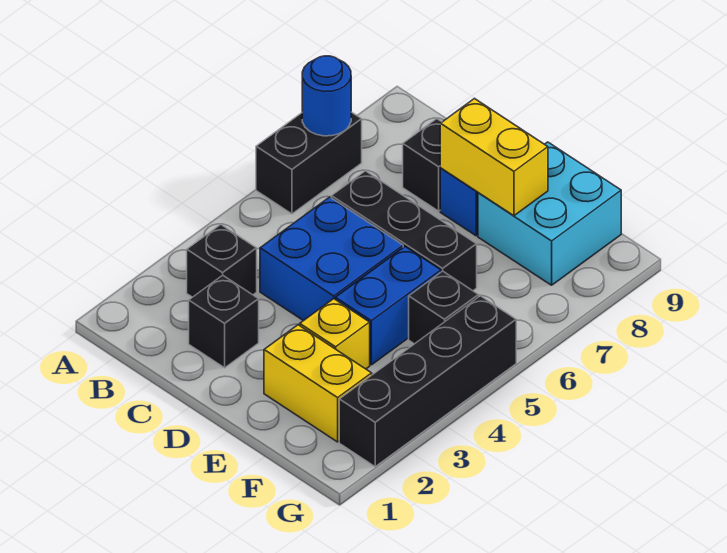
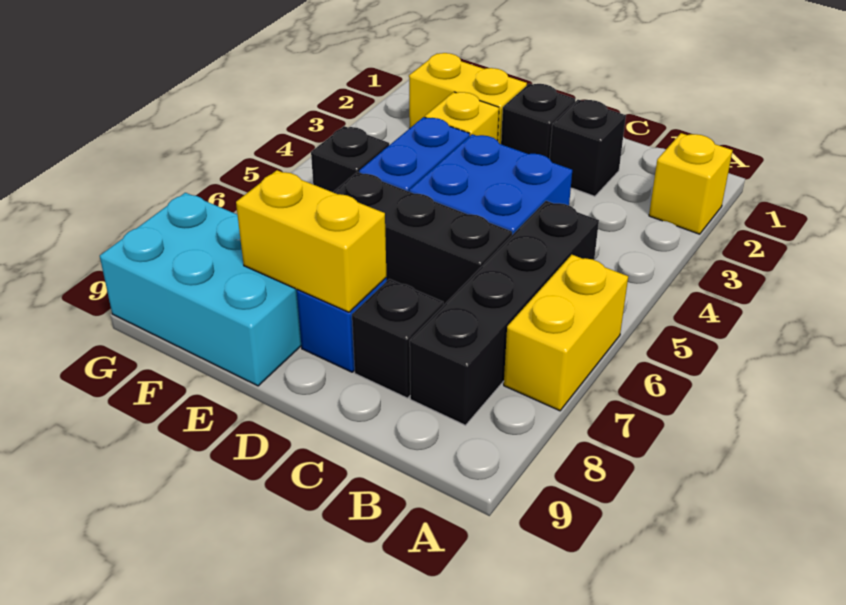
none -> yellow 1x1 brick [649,133,733,234]
black 1x2 brick [256,112,362,214] -> yellow 1x2 brick [504,255,628,411]
blue 1x1 round brick [302,56,351,136] -> none
black 1x1 brick [187,225,257,297] -> black 1x1 brick moved to [501,84,575,159]
cyan 2x2 brick [478,142,621,285] -> cyan 2x3 brick [100,193,301,386]
black 1x4 brick [339,296,516,466] -> black 1x4 brick moved to [410,201,599,425]

